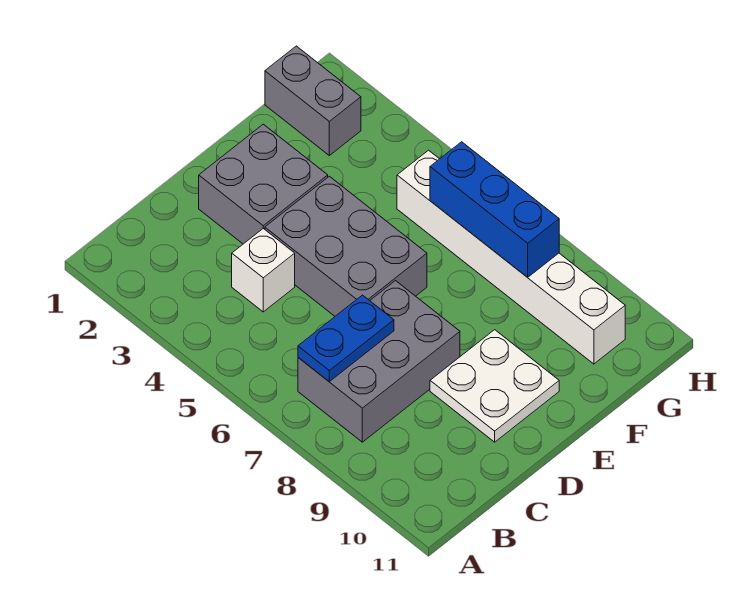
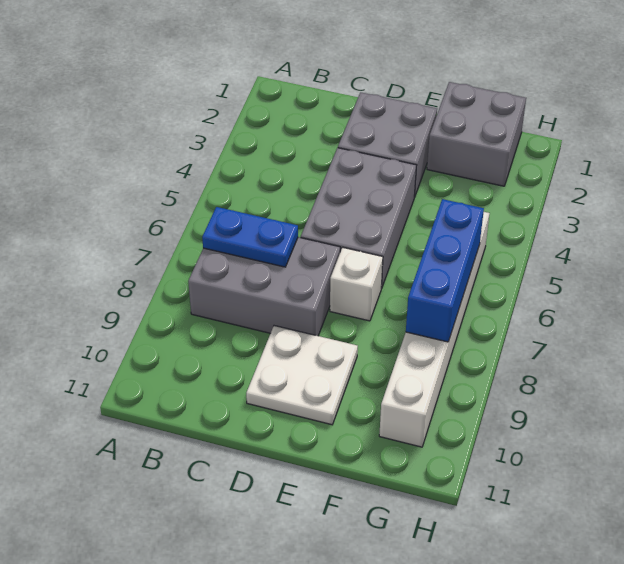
white 1x1 brick [232,229,295,312] -> white 1x1 brick moved to [330,247,383,321]
grey 1x2 brick [265,46,361,155] -> grey 2x2 brick [427,82,526,186]

